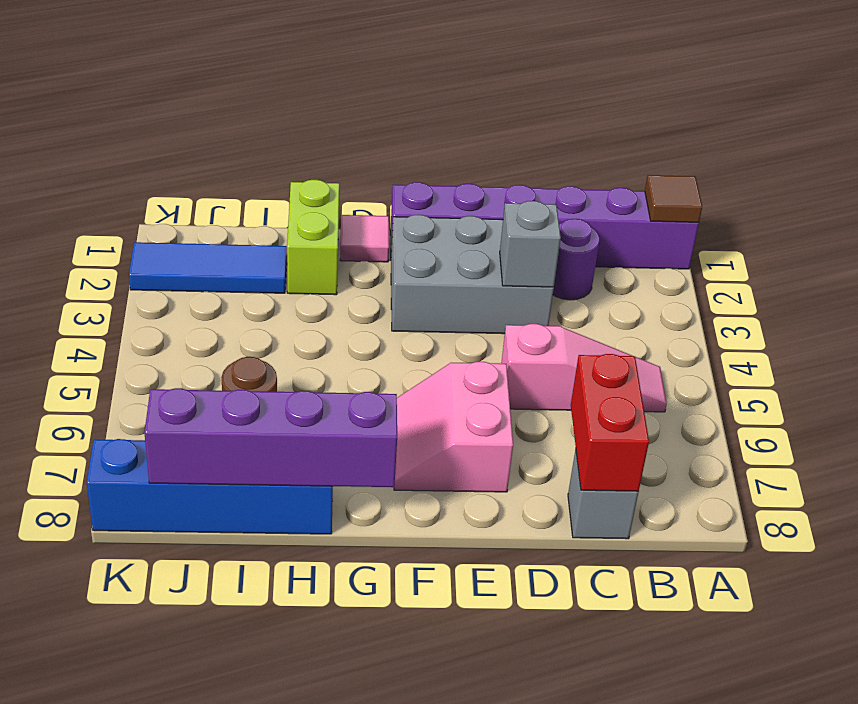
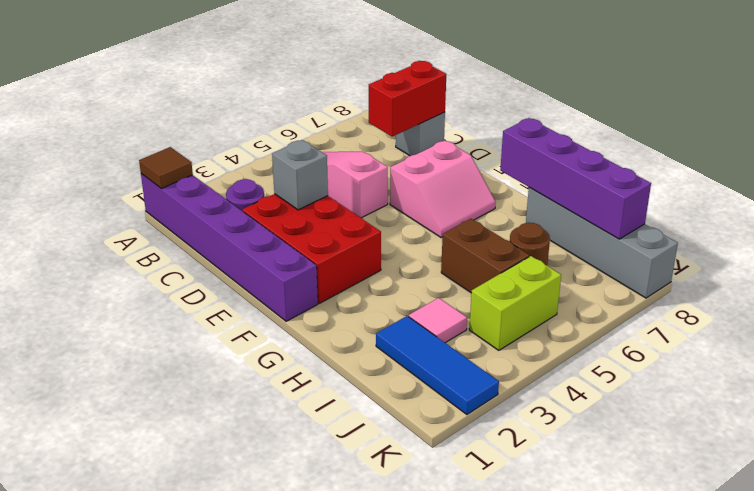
grey 2x3 brick [391,215,554,334] -> red 2x3 brick [242,194,381,303]
pink 1x1 tile [340,215,389,262] -> pink 1x1 tile moved to [409,298,467,343]
lime 1x2 brick [287,180,339,295] -> lime 1x2 brick moved to [469,256,561,350]
none -> brown 1x2 brick [441,219,529,293]
blue 1x4 brick [87,439,333,534] -> grey 1x4 brick [526,187,678,298]

